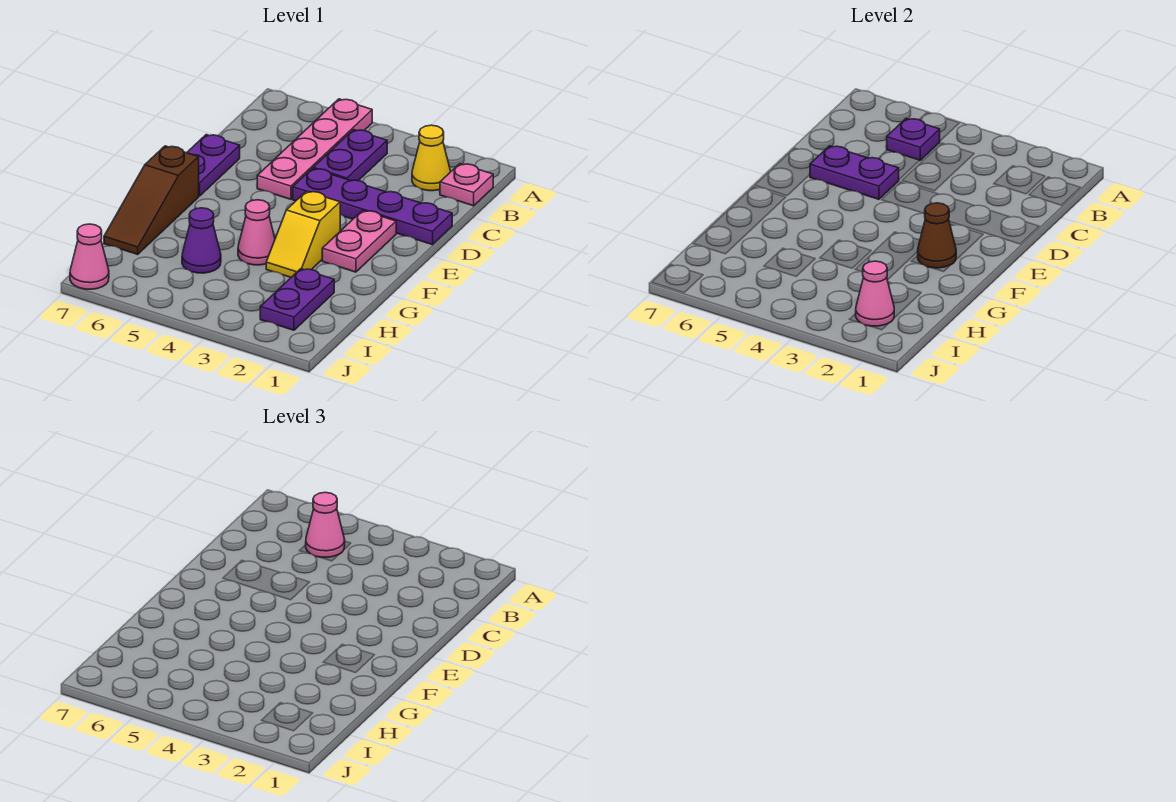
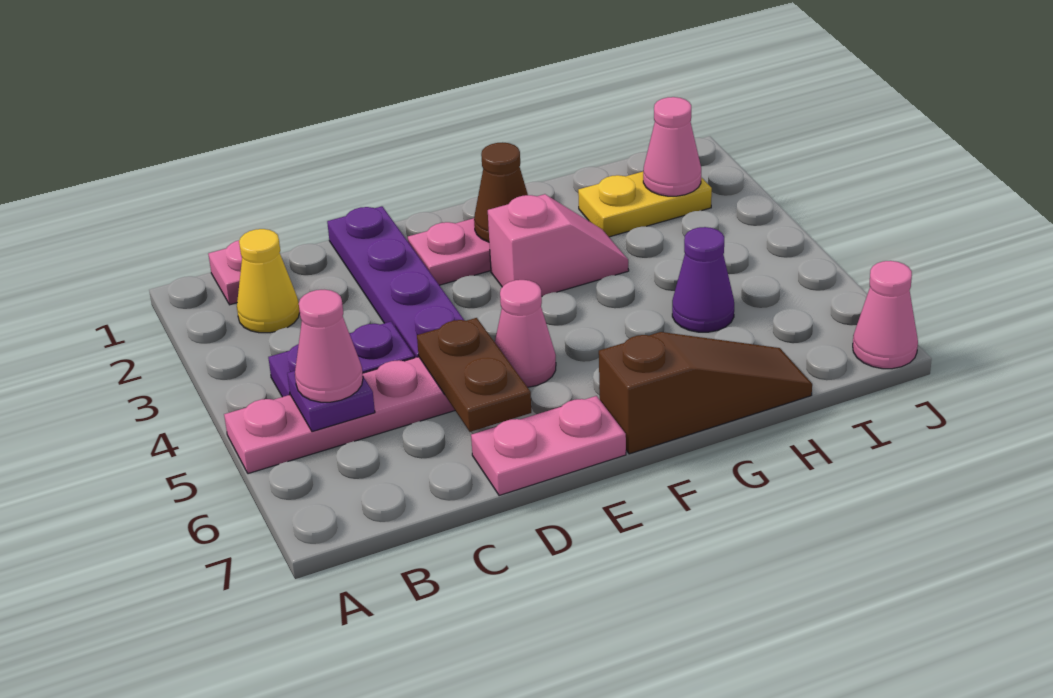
purple 1x2 plate [810,146,899,199] -> brown 1x2 plate [417,318,531,432]
purple 1x2 plate [187,135,240,196] -> pink 1x2 plate [471,396,626,496]
yellow 1x2 slope [266,191,340,277] -> pink 1x2 slope [488,194,629,296]
pink 1x1 cone [238,200,275,265] -> pink 1x1 cone moved to [495,280,556,387]
purple 1x2 plate [260,269,334,330] -> yellow 1x2 plate [578,172,712,237]

